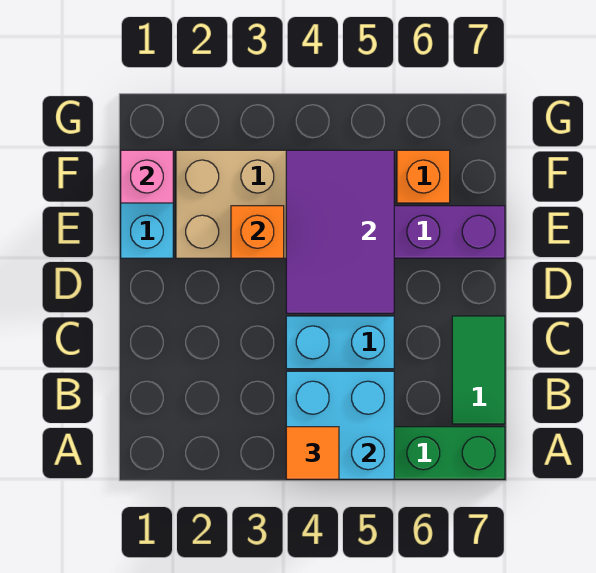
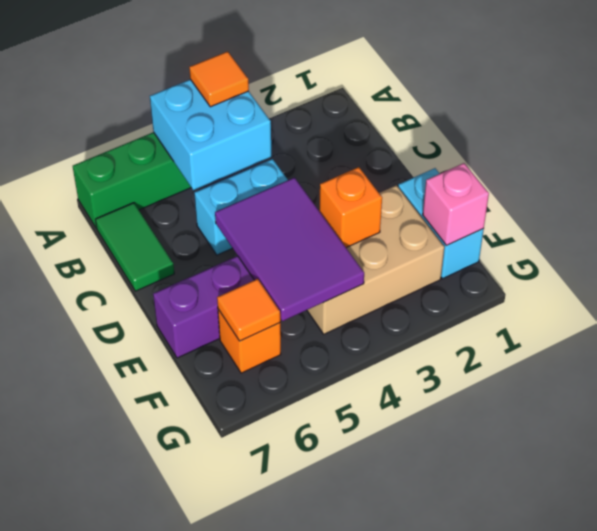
none -> orange 1x1 tile [217,279,280,341]

